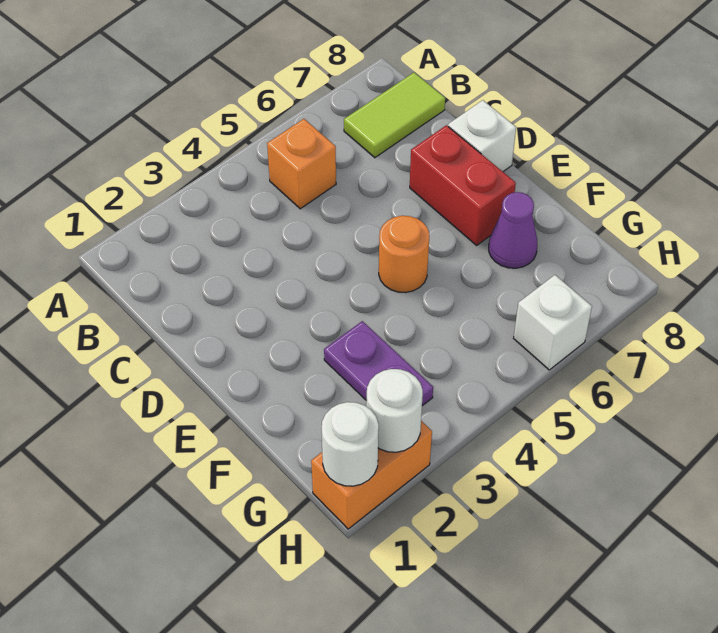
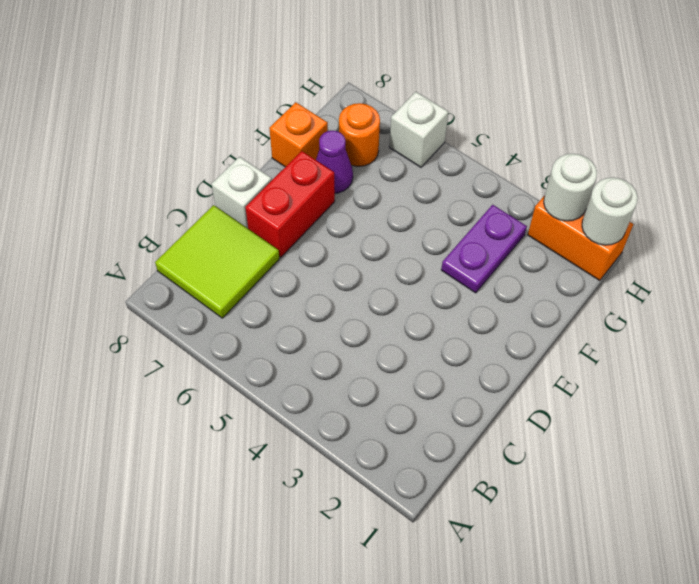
orange 1x1 brick [267,119,336,209] -> orange 1x1 brick moved to [269,102,328,167]
lime 1x2 tile [344,72,445,158] -> lime 2x2 tile [155,205,279,318]
orange 1x1 round brick [379,216,429,293] -> orange 1x1 round brick moved to [339,103,380,167]

